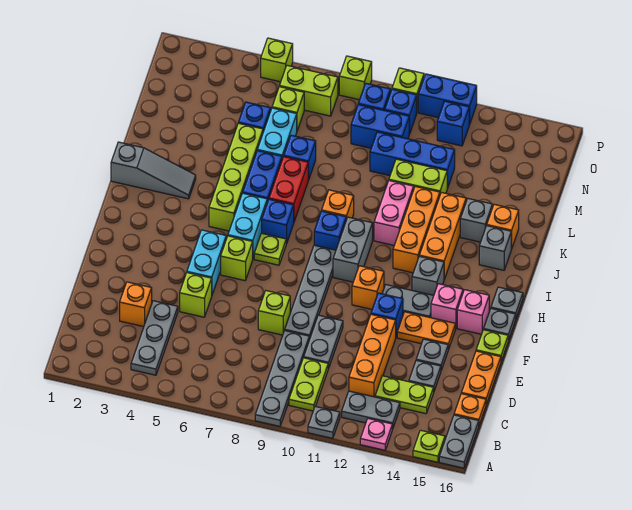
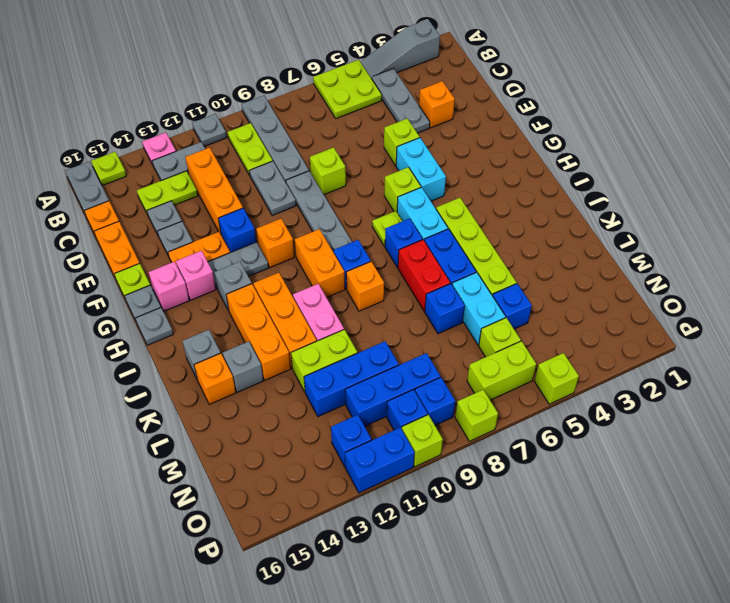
none -> lime 2x2 plate [313,60,382,119]
grey 1x2 brick [333,217,373,282] -> orange 1x2 brick [295,229,345,298]
grey 1x3 slope [111,142,196,199] -> grey 1x3 slope moved to [361,19,440,78]
blue 1x2 brick [351,105,409,148] -> blue 1x3 brick [345,353,440,426]

